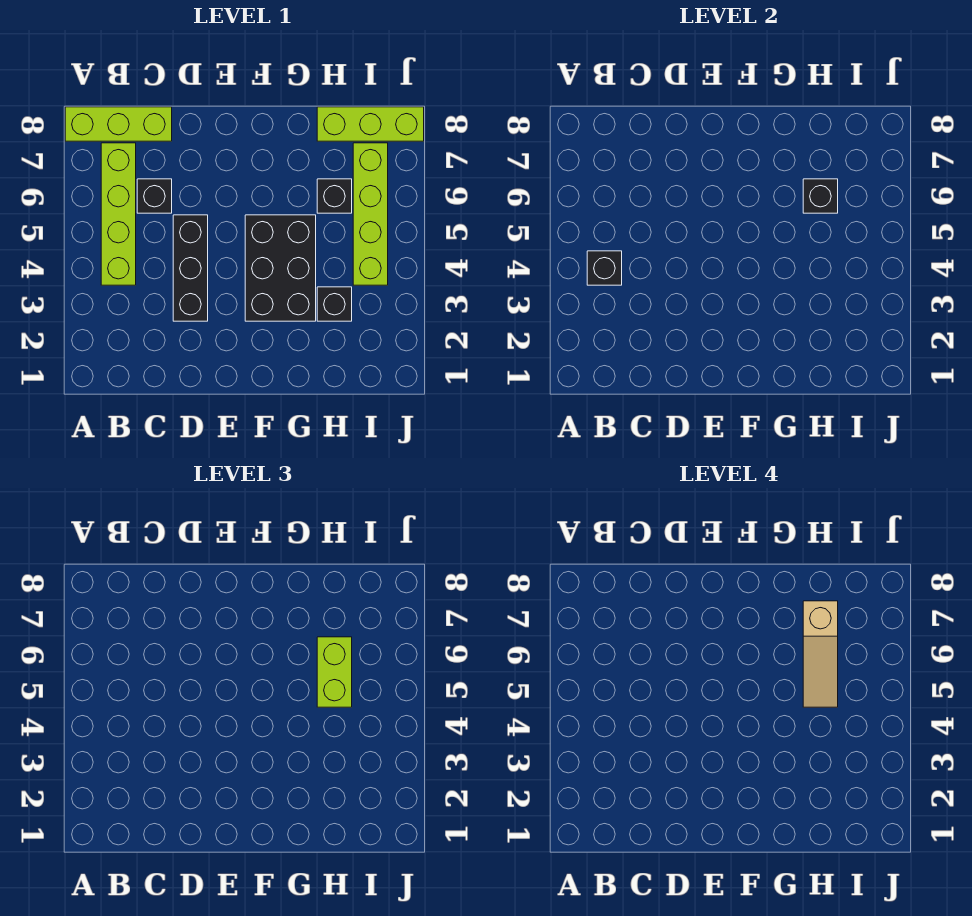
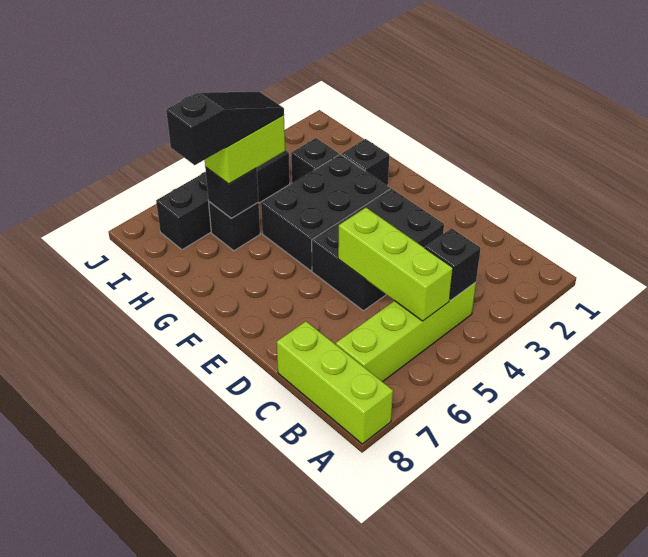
black 1x1 brick [137,179,172,213] -> black 1x1 brick moved to [342,139,389,186]
black 1x3 brick [173,215,208,321] -> black 2x3 brick [312,189,444,311]
tan 1x3 slope [803,601,838,707] -> black 1x3 slope [166,92,284,165]
lime 1x3 brick [317,107,424,141] -> lime 1x3 brick moved to [338,208,453,321]
lime 1x4 brick [353,143,388,285] -> black 1x4 brick [156,150,290,250]

